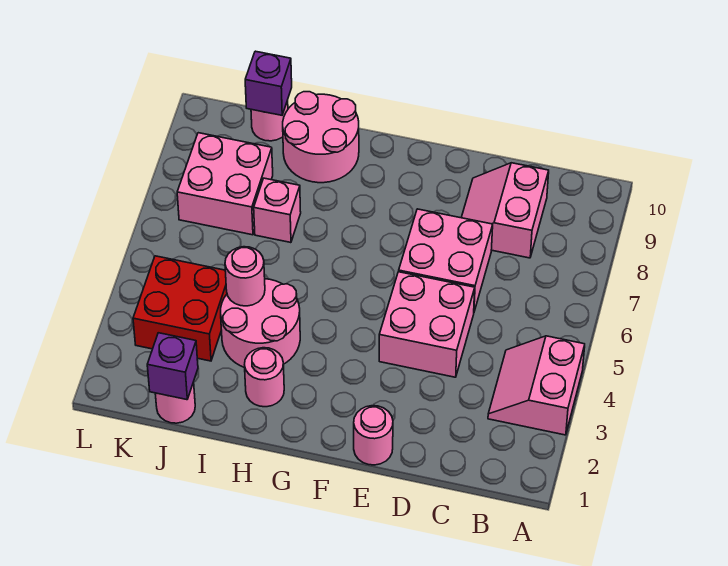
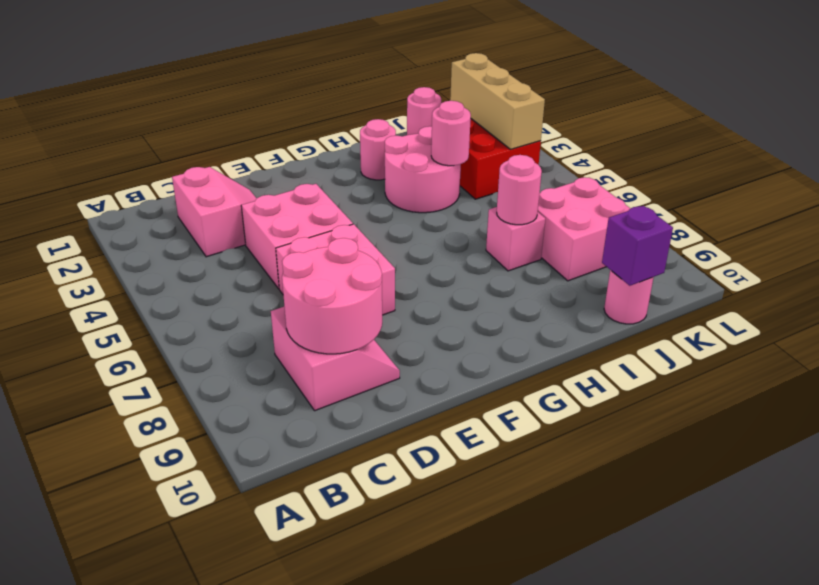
pink 2x2 slope [488,336,585,435] -> pink 2x2 slope moved to [172,167,257,257]
pink 1x1 round brick [354,406,393,465] -> pink 1x1 round brick moved to [497,155,542,225]
pink 2x2 round brick [283,92,359,183] -> pink 2x2 round brick moved to [282,238,382,354]
purple 1x1 brick [147,333,198,400] -> none
none -> tan 1x3 brick [450,53,545,149]

